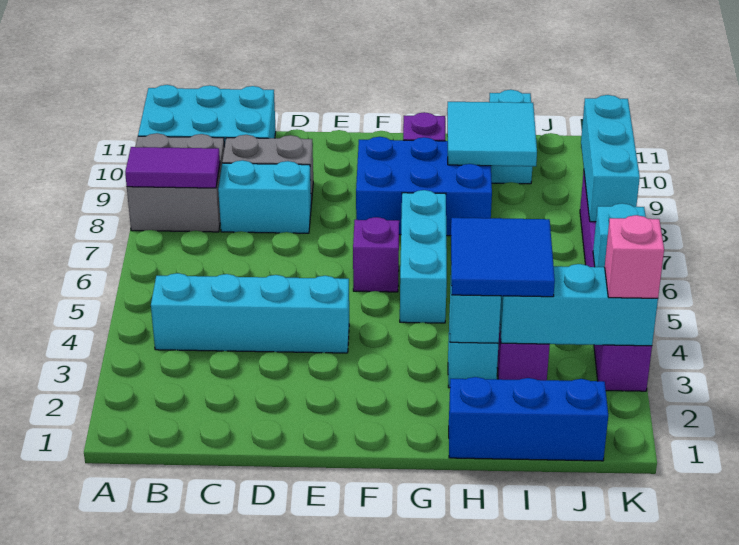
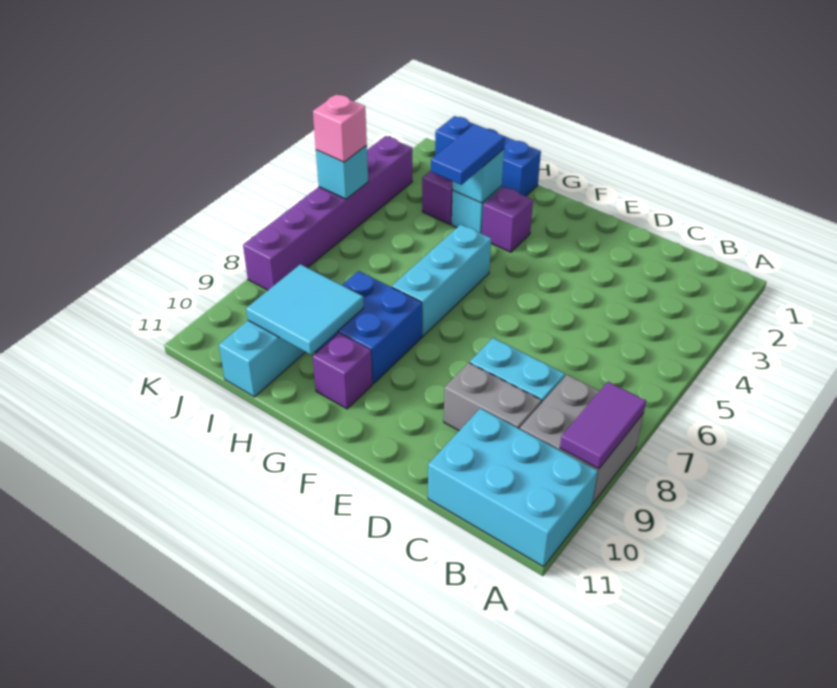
purple 1x2 tile [125,147,220,188] -> purple 1x2 tile turned to [560,382,646,469]
cyan 1x4 brick [151,273,349,353] -> none
purple 1x1 brick [353,217,399,292] -> purple 1x1 brick moved to [482,187,533,252]
blue 2x3 brick [356,137,492,236] -> blue 2x2 brick [315,271,422,384]
blue 2x2 tile [451,218,555,297] -> blue 1x2 tile [431,124,505,185]
cyan 1x3 brick [500,264,658,346] -> none
pink 1x1 brick [605,215,664,298] -> pink 1x1 brick moved to [313,94,367,162]
cyan 1x3 brick [581,95,640,222] -> none

